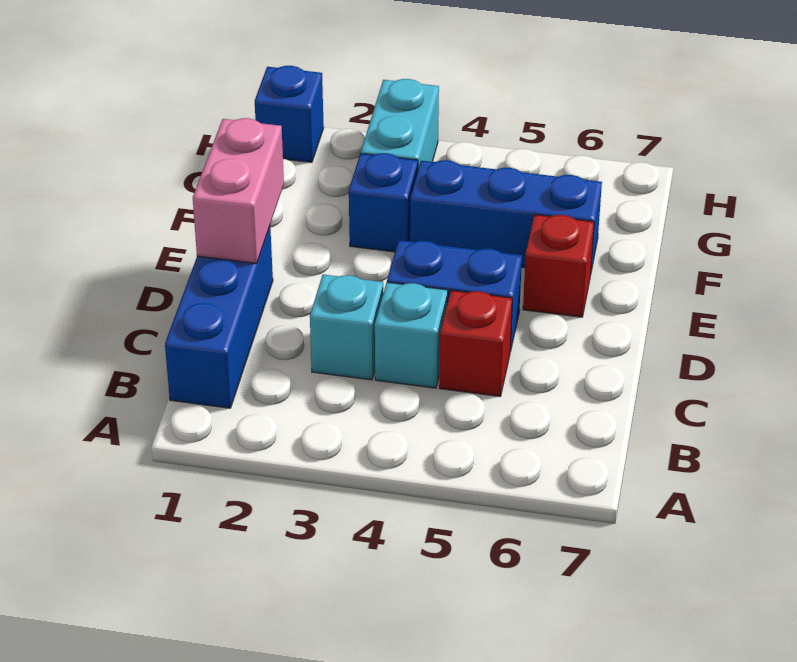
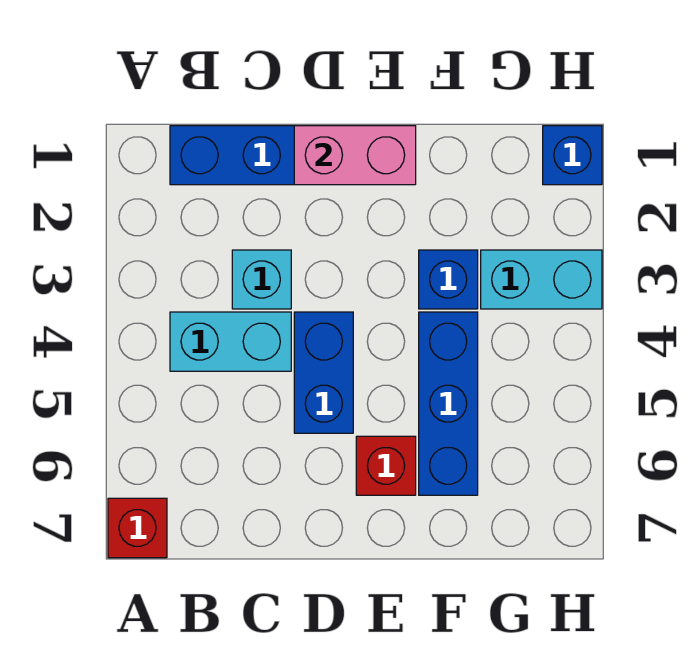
cyan 1x1 brick [375,282,448,388] -> cyan 1x2 brick [170,312,291,371]
red 1x1 brick [439,290,512,396] -> red 1x1 brick moved to [108,498,167,558]

